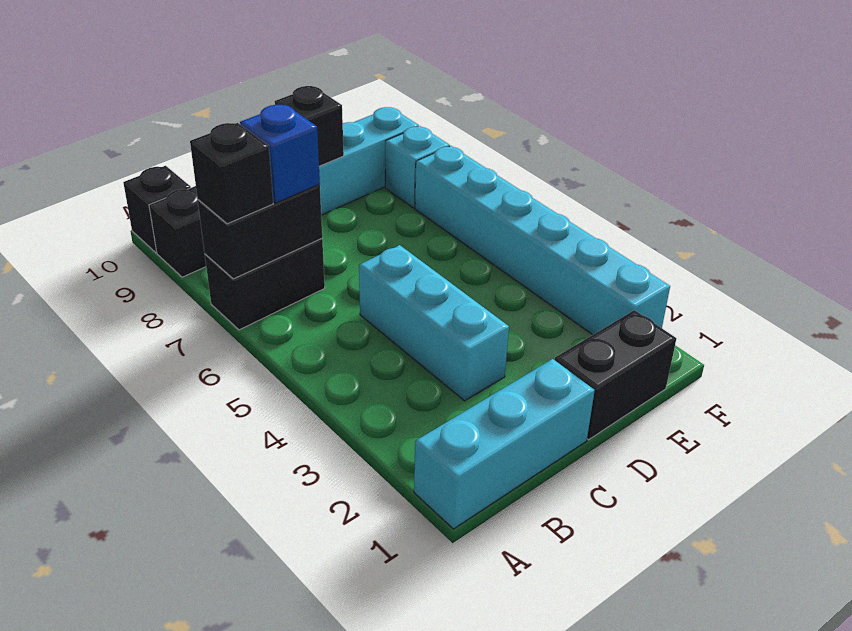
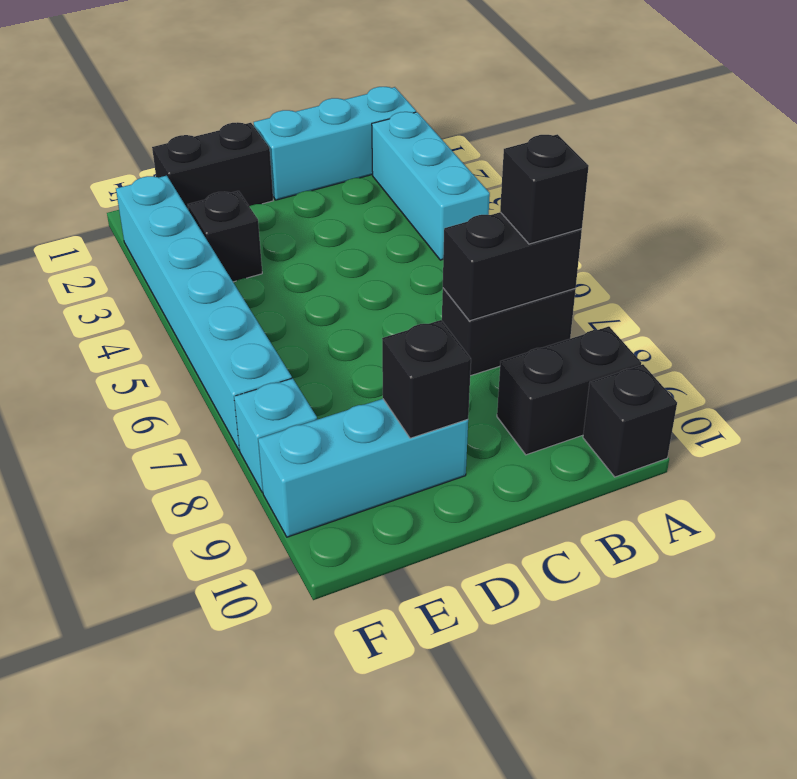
blue 1x1 brick [240,105,320,203] -> none
cyan 1x3 brick [359,245,509,401] -> cyan 1x3 brick moved to [372,112,490,260]
none -> black 1x1 brick [188,191,262,282]

